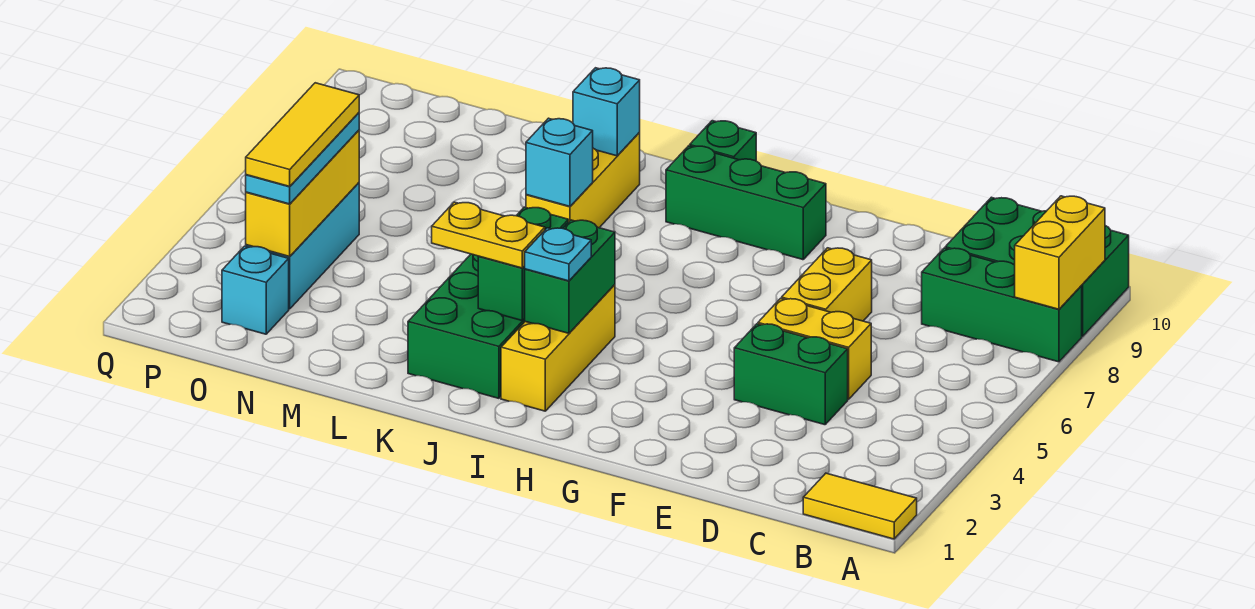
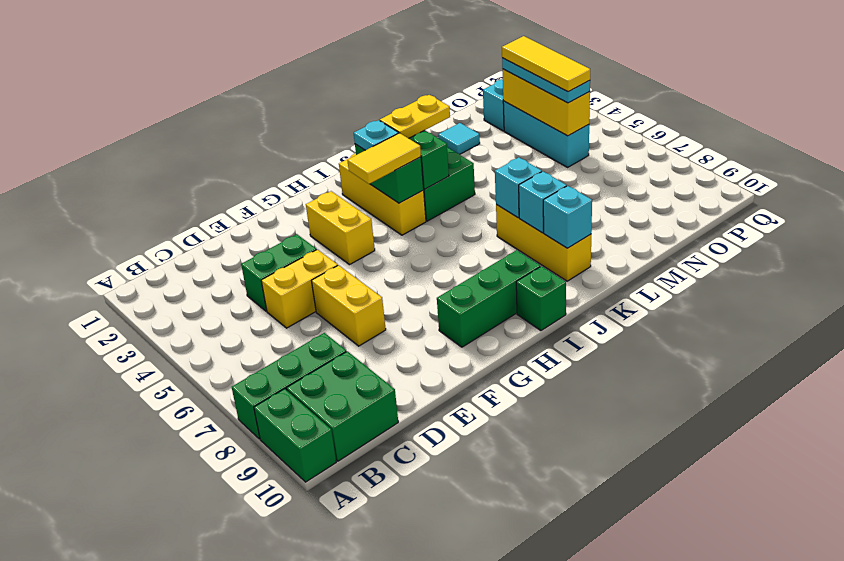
yellow 1x2 tile [803,473,917,539] -> yellow 1x2 tile moved to [347,133,421,184]
yellow 1x2 brick [1015,196,1105,309] -> yellow 1x2 brick moved to [306,191,375,265]
none -> cyan 1x1 brick [519,171,567,233]
none -> cyan 1x1 tile [438,123,480,154]

